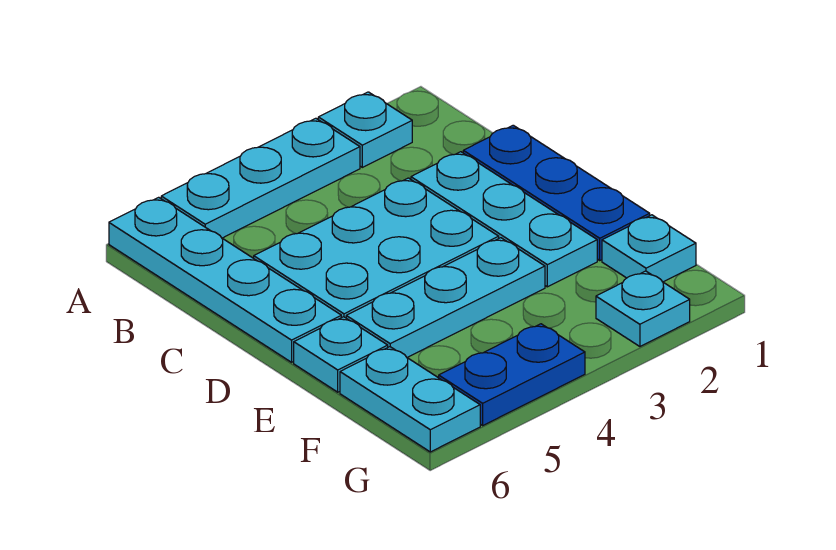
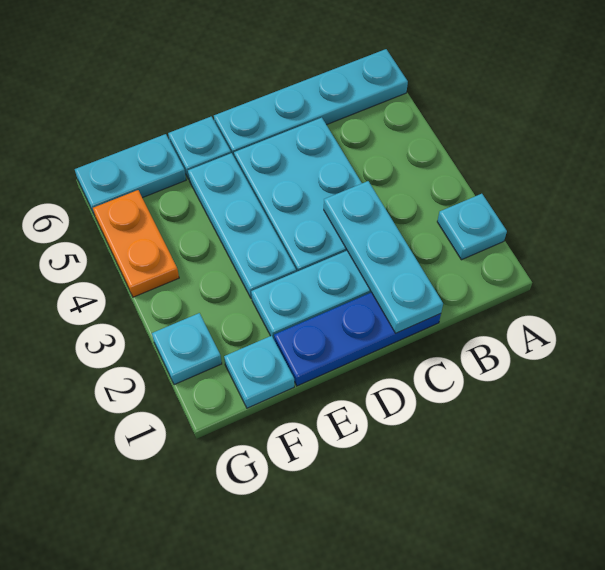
cyan 1x3 plate [161,118,360,238] -> cyan 1x3 plate moved to [324,181,443,333]
blue 1x2 plate [439,324,585,425] -> orange 1x2 plate [93,190,179,297]

